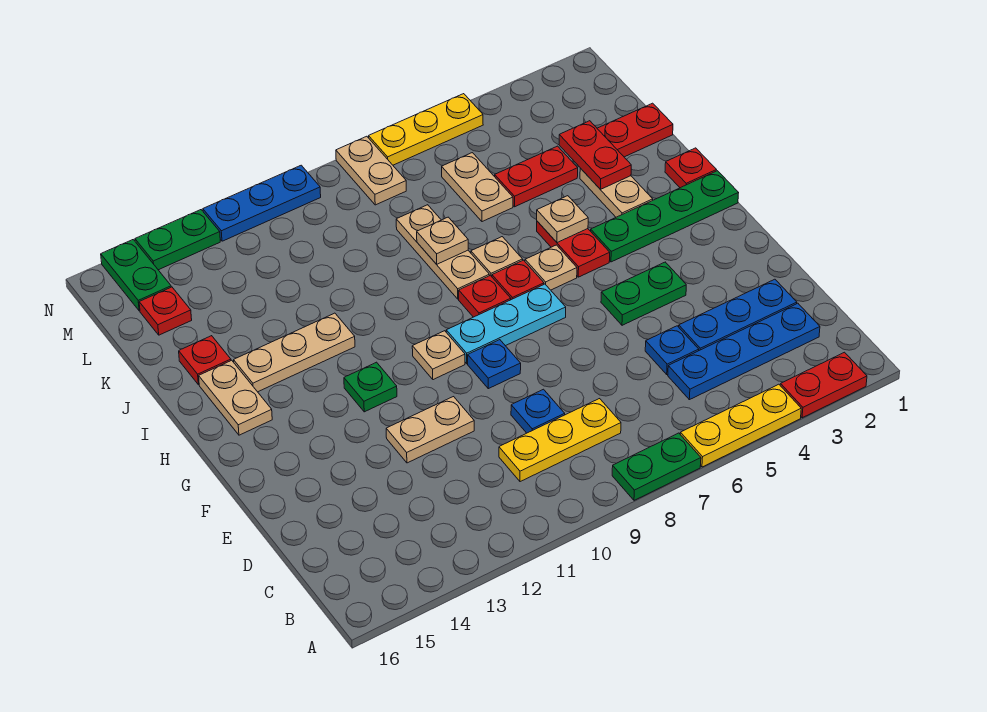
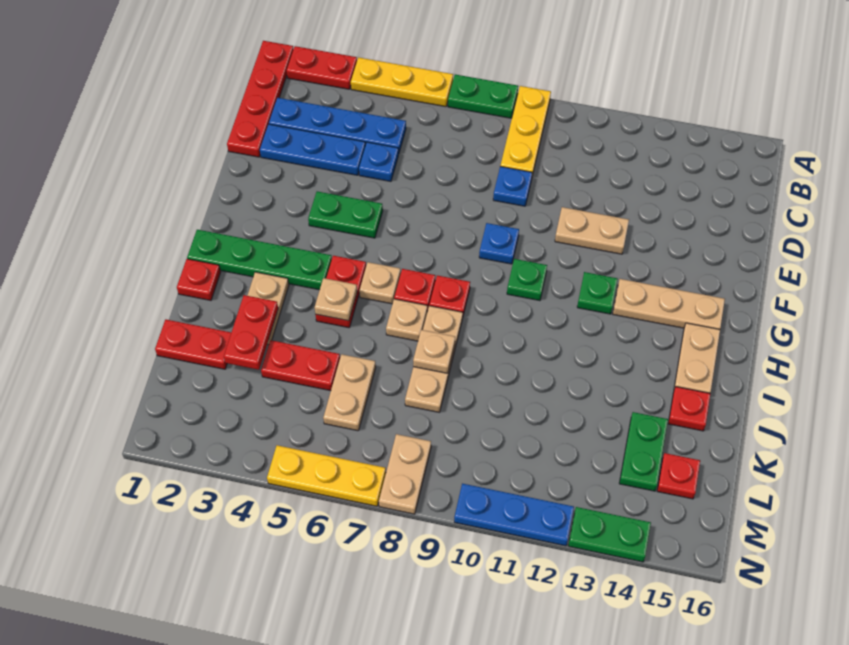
none -> red 1x4 plate [227,41,293,157]
yellow 1x3 plate [499,399,621,482] -> yellow 1x3 plate turned to [500,86,551,175]
cyan 1x3 plate [446,284,566,364] -> none
tan 1x1 plate [412,331,465,380] -> green 1x1 plate [507,259,547,301]
tan 1x3 plate [234,313,355,392] -> tan 1x3 plate moved to [613,279,725,329]
green 1x2 plate [101,240,171,311] -> green 1x2 plate moved to [619,412,668,491]

